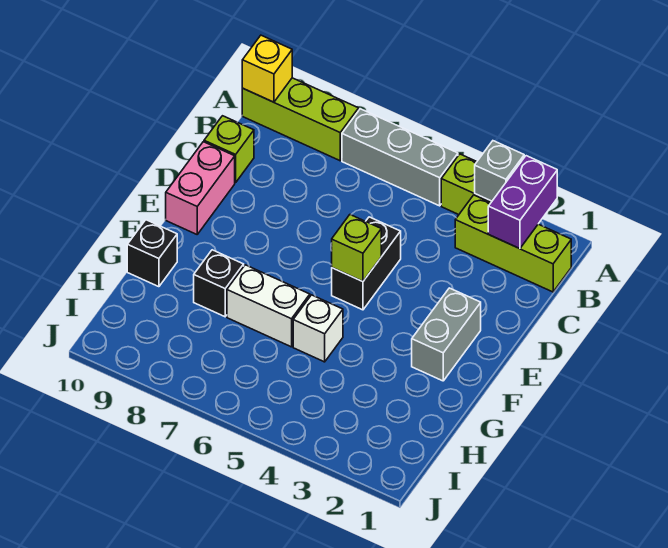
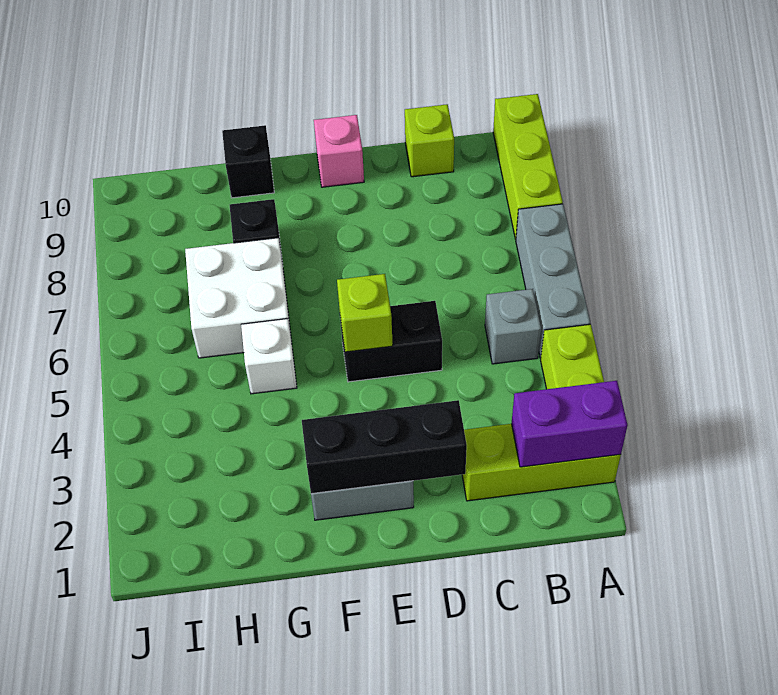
grey 1x1 brick [475,141,524,201] -> grey 1x1 brick moved to [485,289,541,364]
yellow 1x1 brick [242,35,292,102] -> none
lime 1x3 brick [455,195,571,292] -> lime 1x3 brick turned to [462,424,621,501]
none -> black 1x3 brick [302,400,467,494]
pink 1x2 brick [166,142,235,234] -> pink 1x1 brick [314,115,364,187]
white 1x2 brick [227,265,310,347] -> white 2x2 brick [185,238,292,358]

